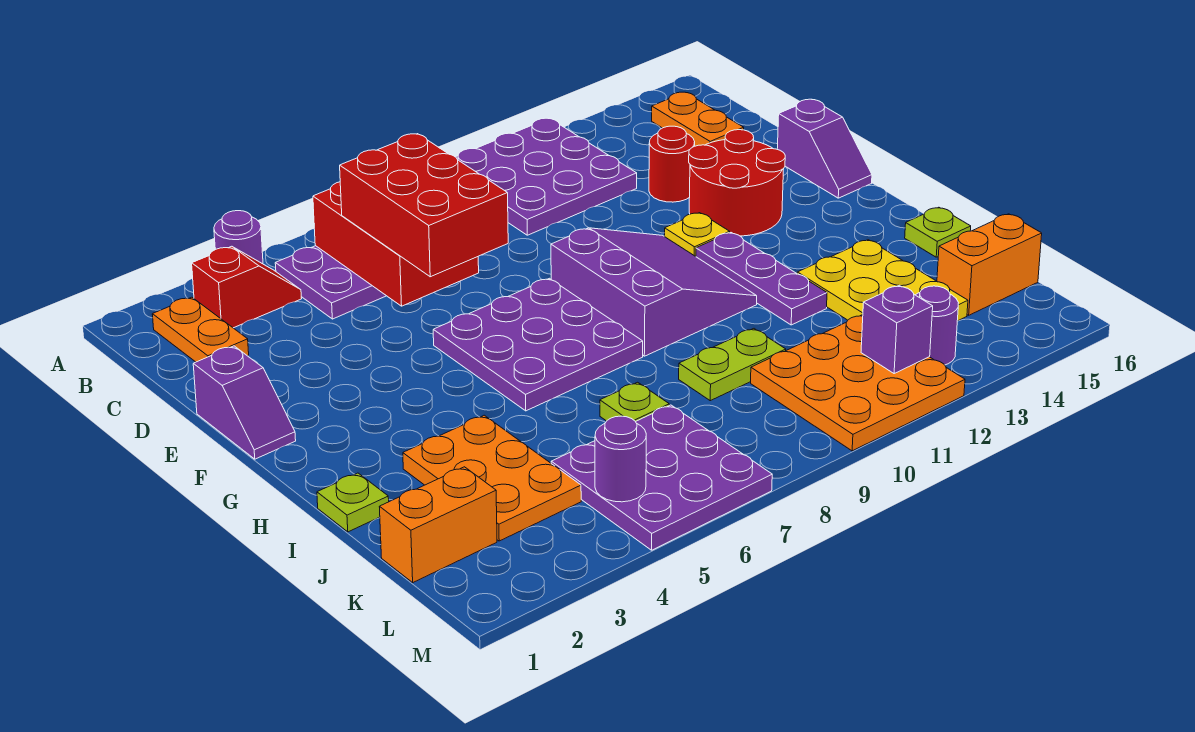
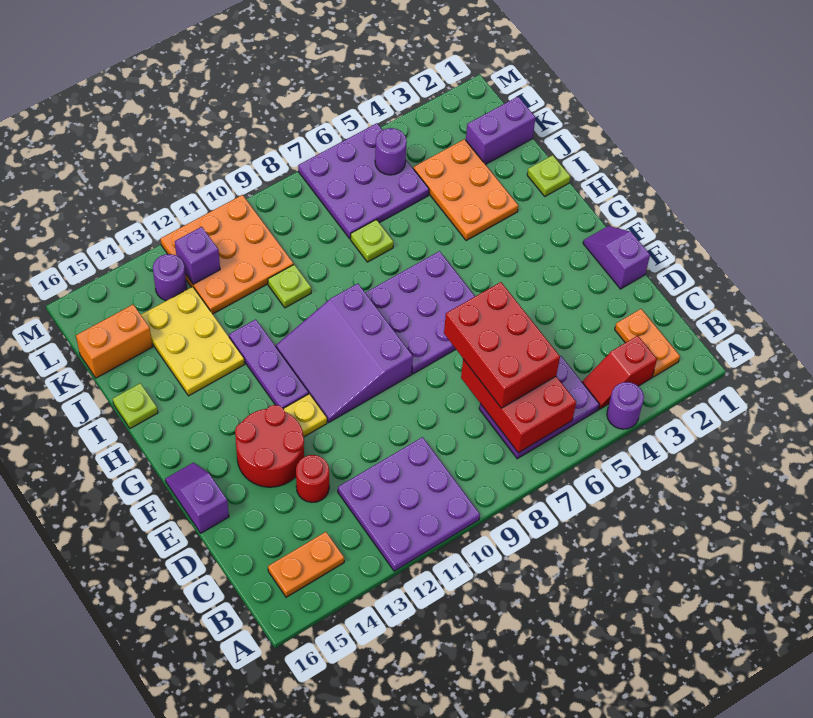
orange 1x2 plate [652,92,744,146] -> orange 1x2 plate turned to [268,532,344,597]
lime 1x2 plate [679,329,786,401] -> lime 1x1 plate [268,265,311,308]
orange 1x2 brick [380,467,497,582] -> purple 1x2 brick [466,97,536,165]

